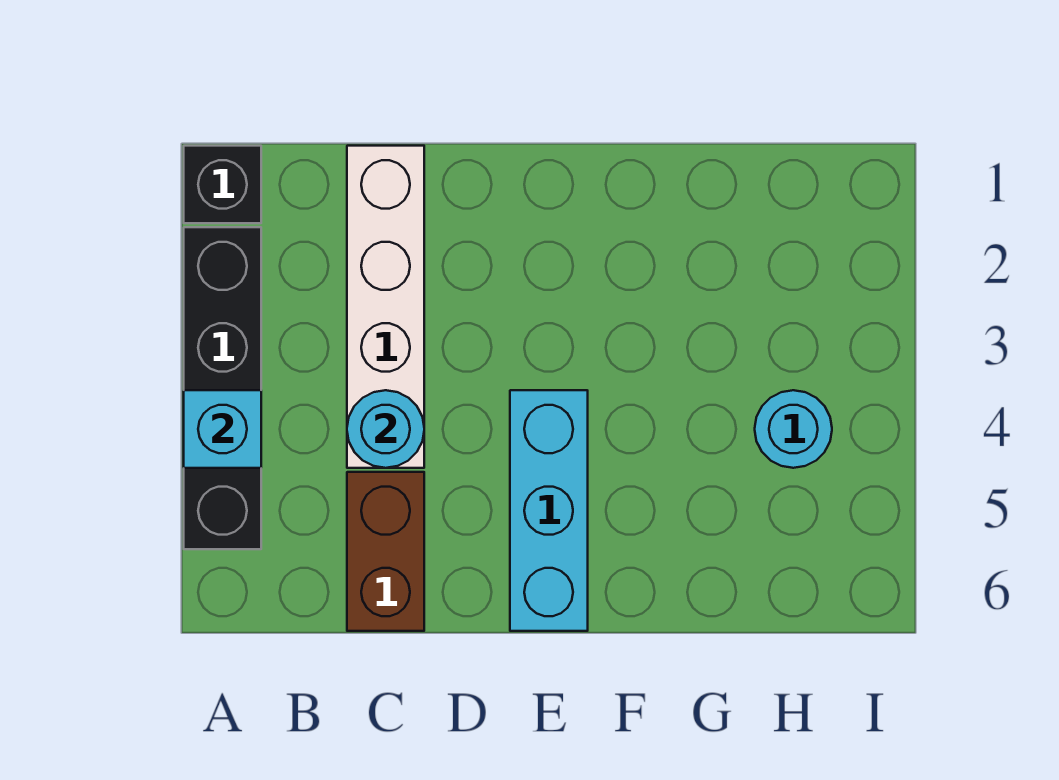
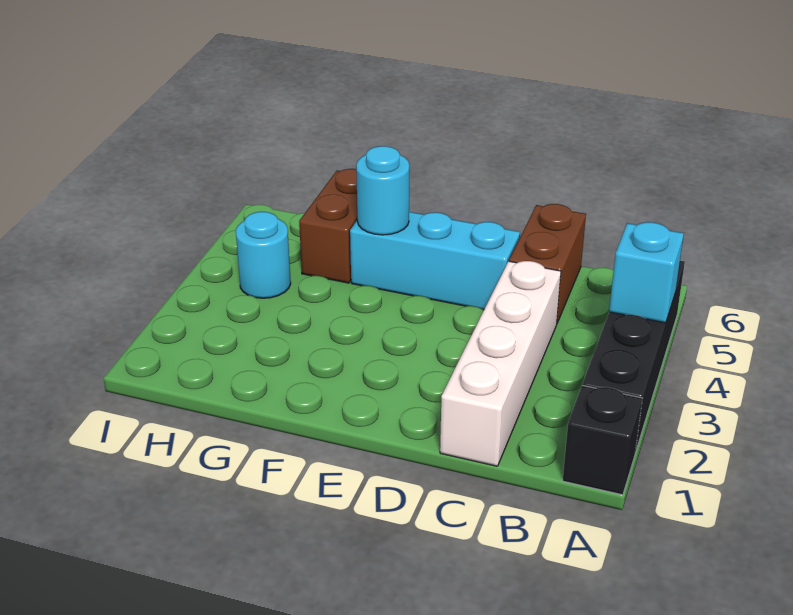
cyan 1x1 round brick [347,390,424,468] -> cyan 1x1 round brick moved to [356,146,409,235]
cyan 1x3 brick [510,390,588,631] -> cyan 1x3 brick turned to [350,212,520,310]
none -> brown 1x2 brick [299,169,357,283]

